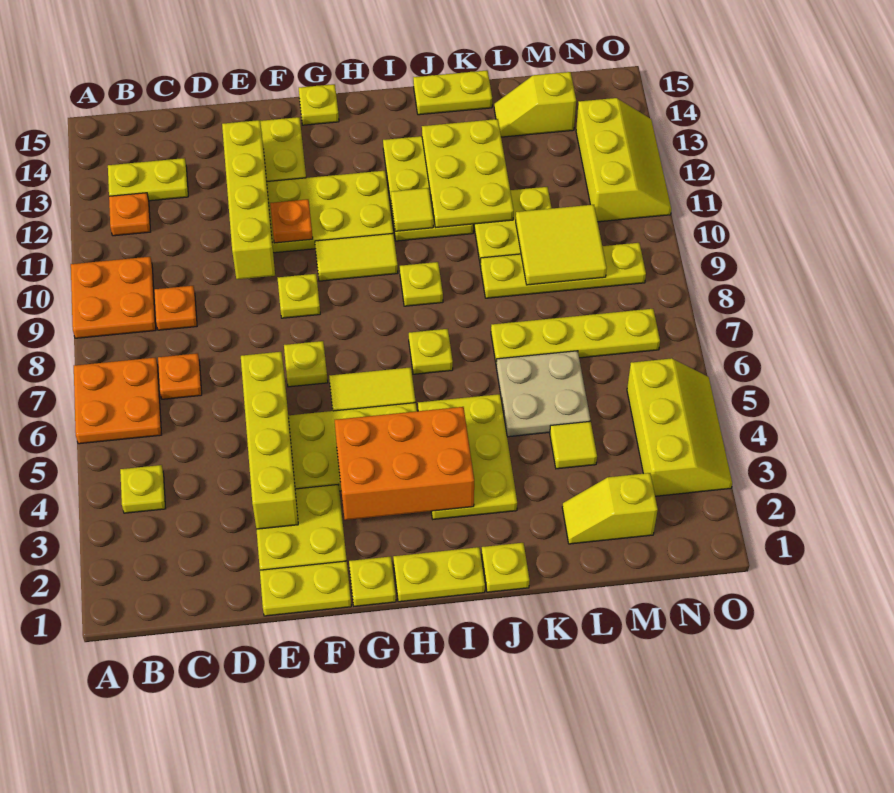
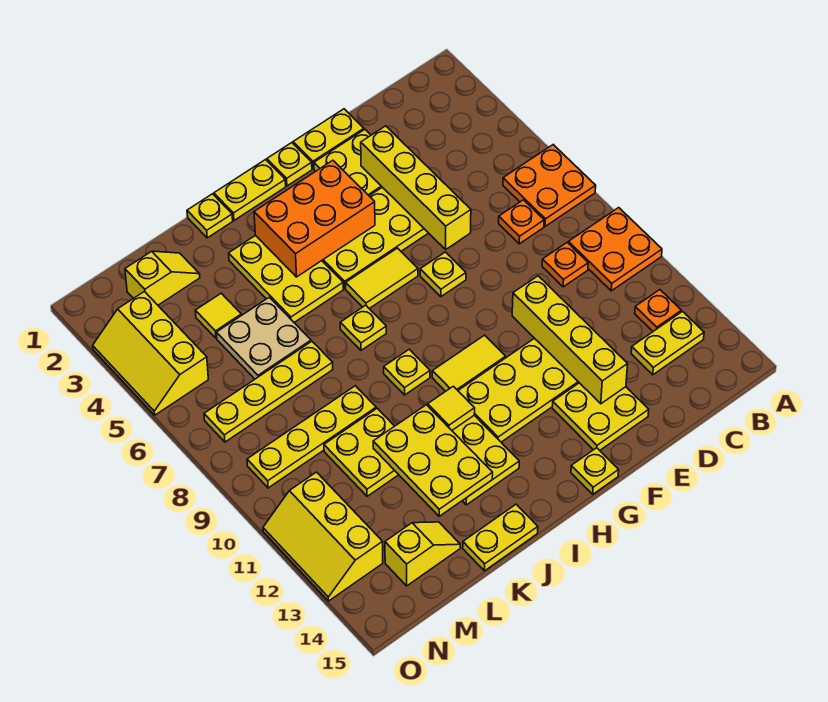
yellow 1x1 plate [120,465,166,513] -> none
yellow 1x1 plate [278,274,320,318] -> none
orange 1x1 plate [270,199,313,243] -> none
yellow 2x2 tile [516,205,607,285] -> none

